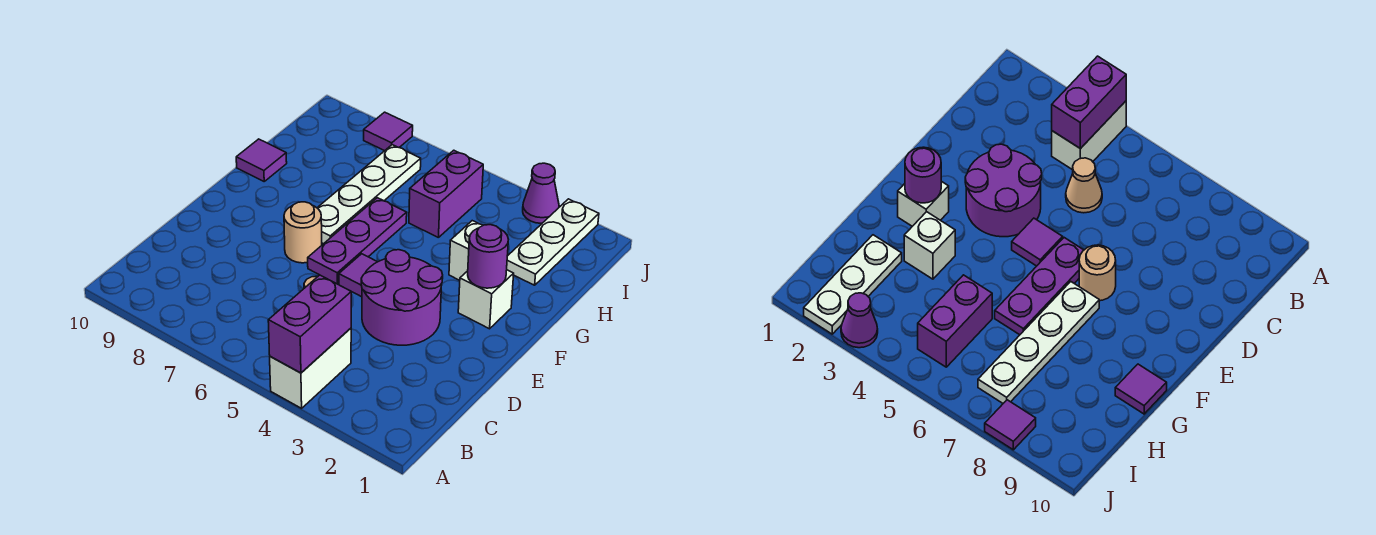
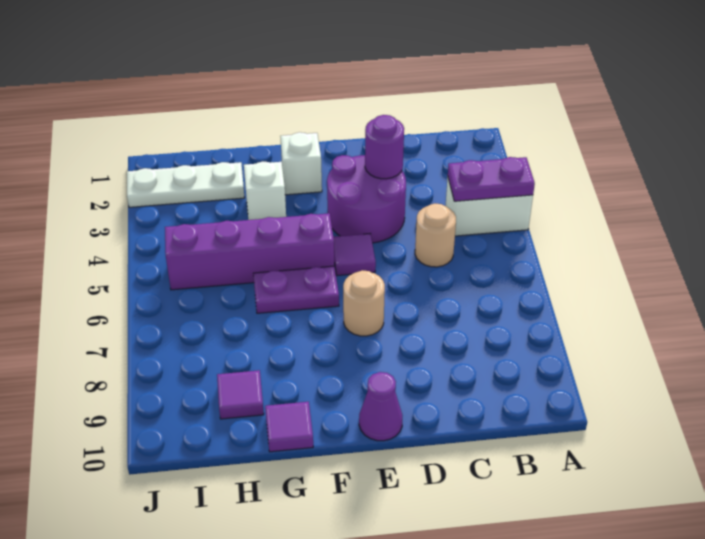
purple 1x2 brick [268,275,351,373] -> purple 1x2 plate [448,157,535,201]
tan 1x1 cone [1066,158,1102,213] -> tan 1x1 round brick [415,204,456,267]
purple 1x3 plate [308,198,407,284] -> purple 1x2 plate [253,266,339,313]
purple 1x1 round brick [468,225,508,288] -> purple 1x1 round brick moved to [365,115,404,179]
white 1x4 plate [317,145,421,244] -> none
purple 1x2 brick [409,150,483,238] -> purple 1x4 brick [165,213,334,290]
purple 1x1 cone [523,163,559,223] -> purple 1x1 cone moved to [359,372,402,441]
purple 1x1 tile [364,112,413,151] -> purple 1x1 tile moved to [217,370,264,419]

